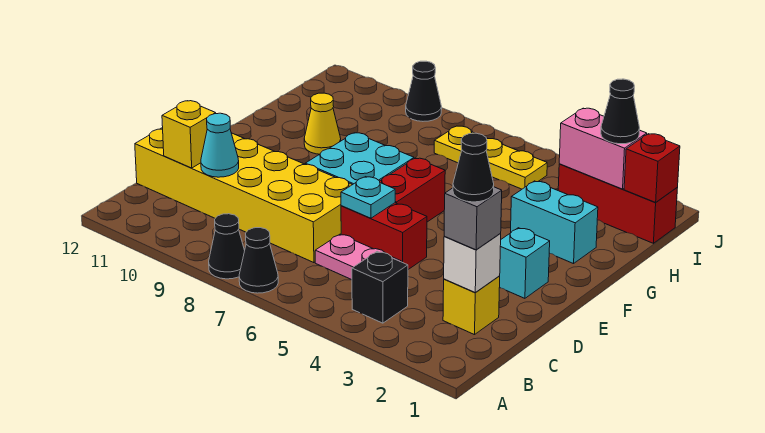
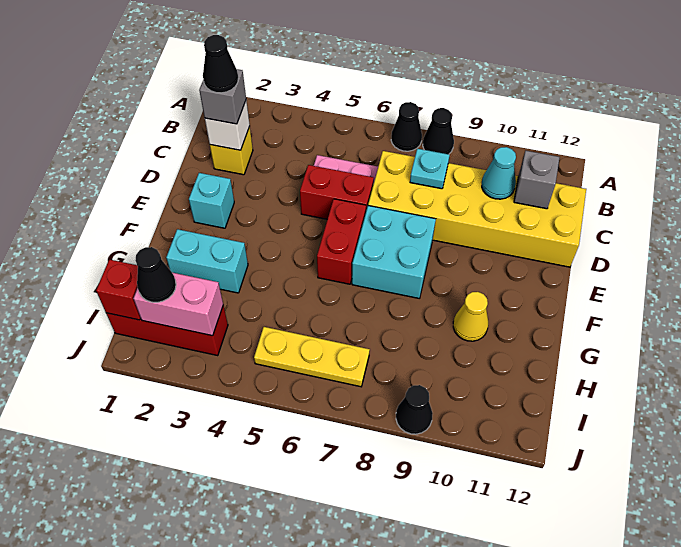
black 1x1 brick [352,252,408,323] -> none
yellow 1x1 brick [162,101,216,168] -> grey 1x1 brick [514,151,560,209]
cyan 1x1 plate [341,177,395,218] -> cyan 1x1 plate moved to [410,149,449,189]

